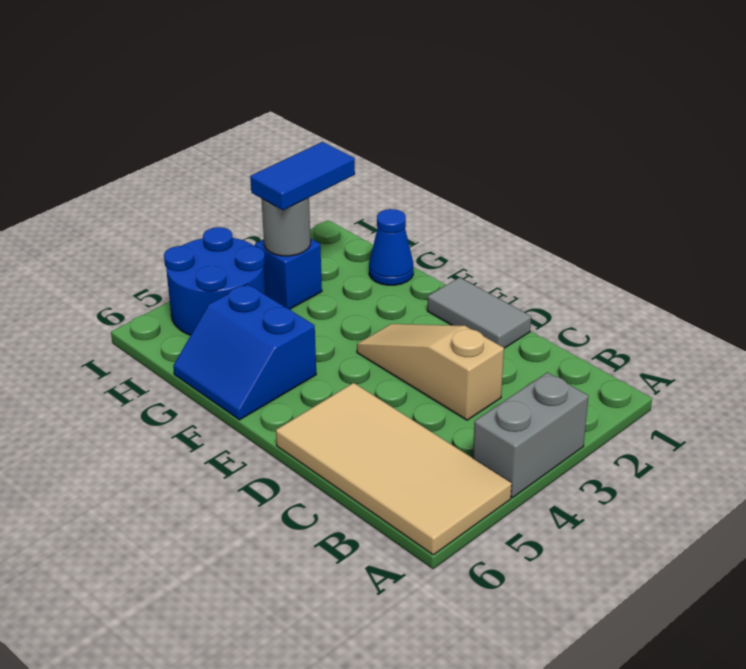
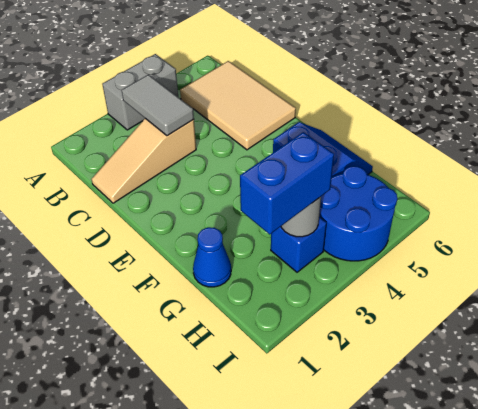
tan 2x4 tile [276,383,512,555] -> tan 2x3 tile [180,61,296,150]
tan 1x3 slope [357,324,504,420] -> tan 1x3 slope turned to [92,118,196,203]
grey 1x2 tile [427,277,531,348] -> grey 1x2 tile moved to [122,75,194,136]
blue 1x2 tile [250,142,355,210] -> blue 1x2 brick [240,132,334,234]

